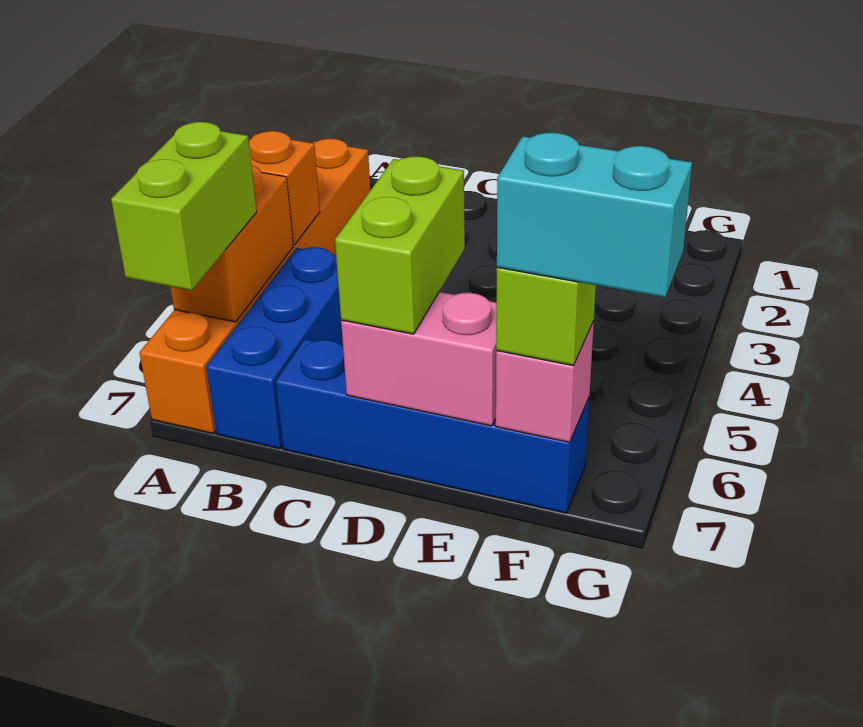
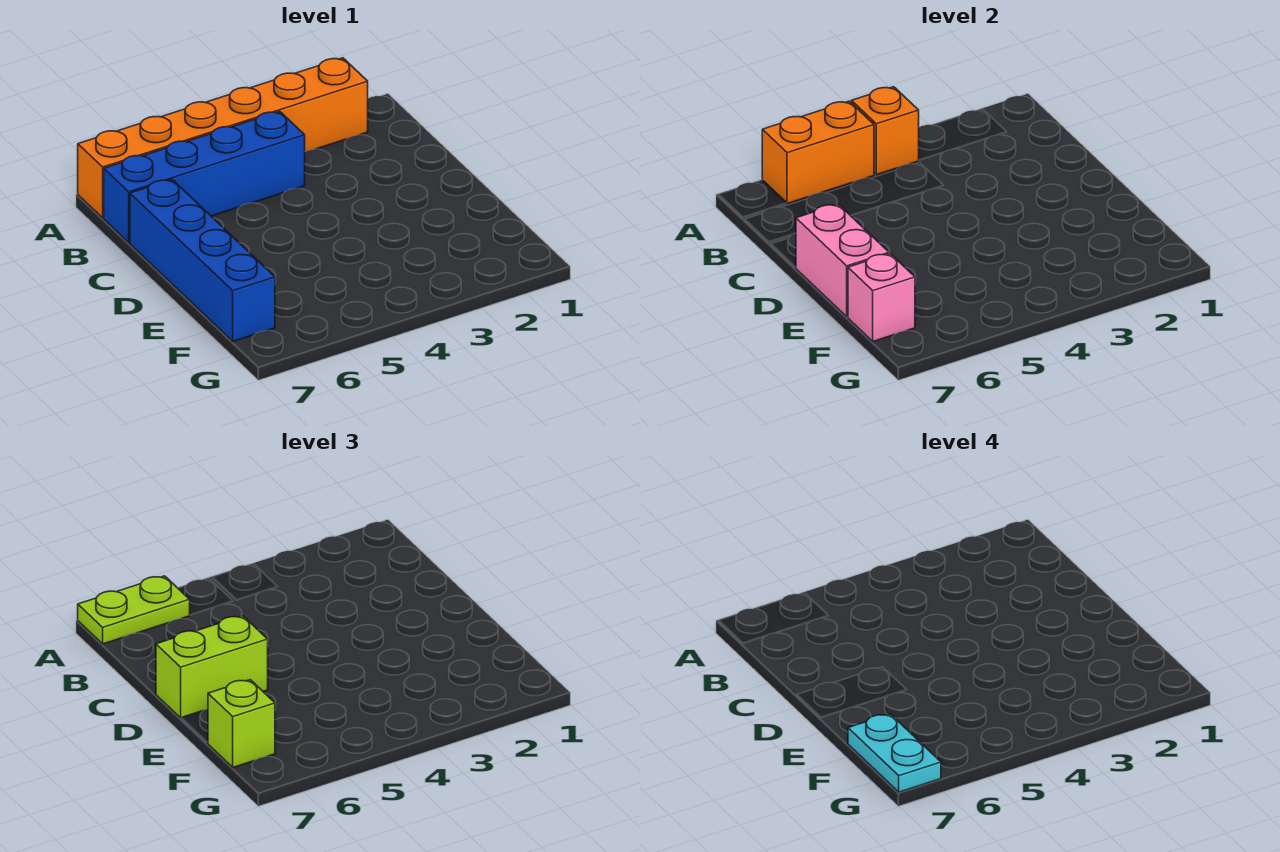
lime 1x2 brick [111,122,257,291] -> lime 1x2 plate [78,576,190,644]
blue 1x3 brick [207,247,343,449] -> blue 1x4 brick [104,111,305,243]
cyan 1x2 brick [497,133,692,298] -> cyan 1x2 plate [848,714,941,792]

